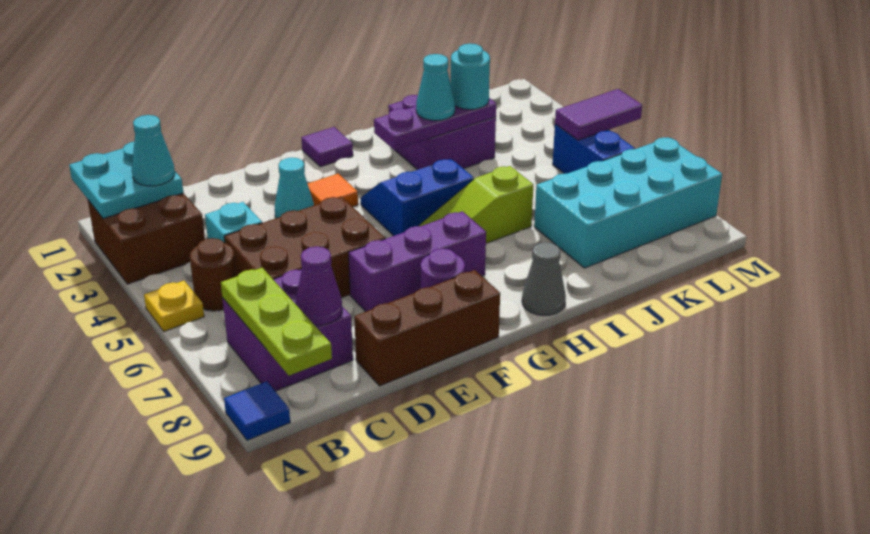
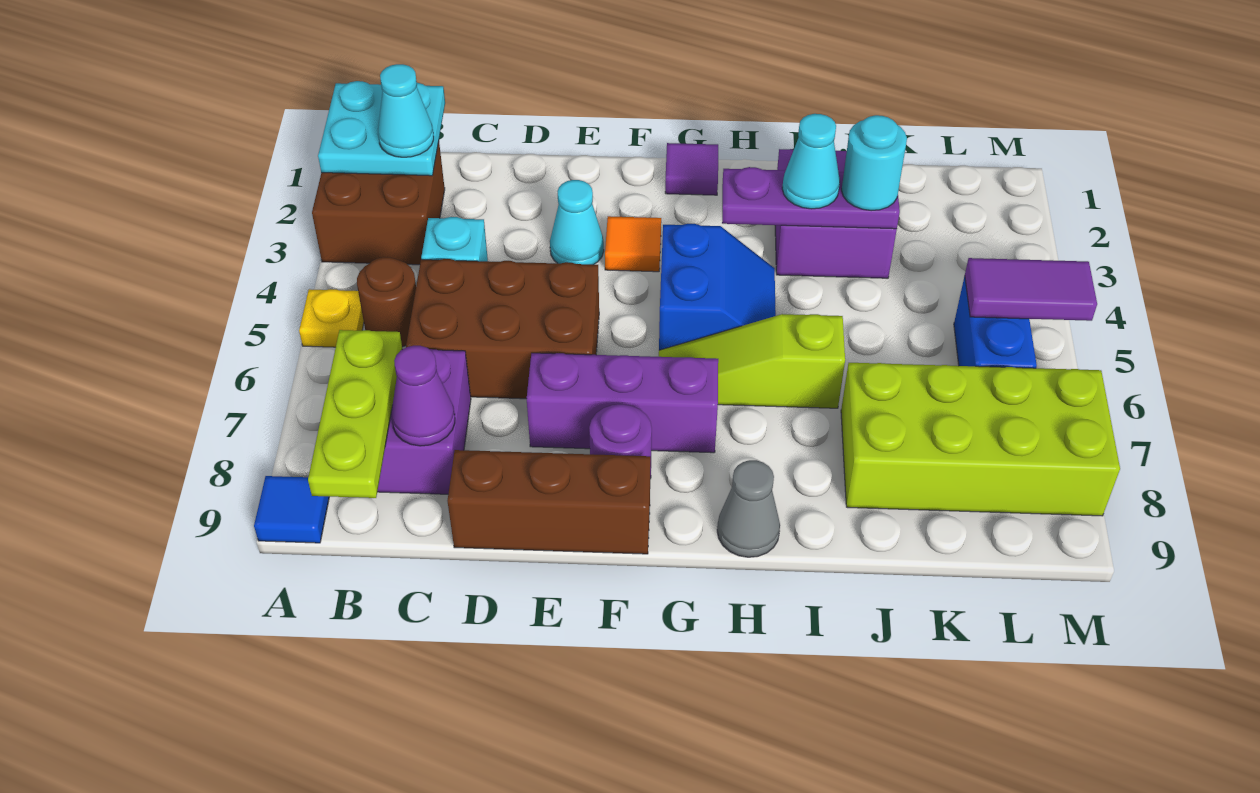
blue 2x2 slope [361,159,474,236] -> blue 2x2 slope turned to [659,224,776,350]
cyan 2x4 brick [534,137,722,268] -> lime 2x4 brick [841,363,1120,516]

